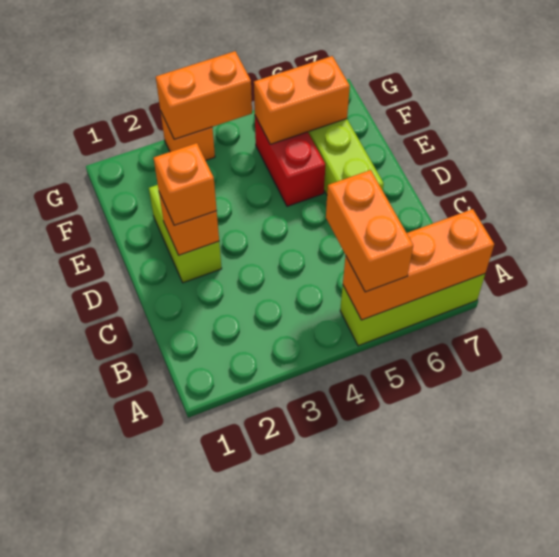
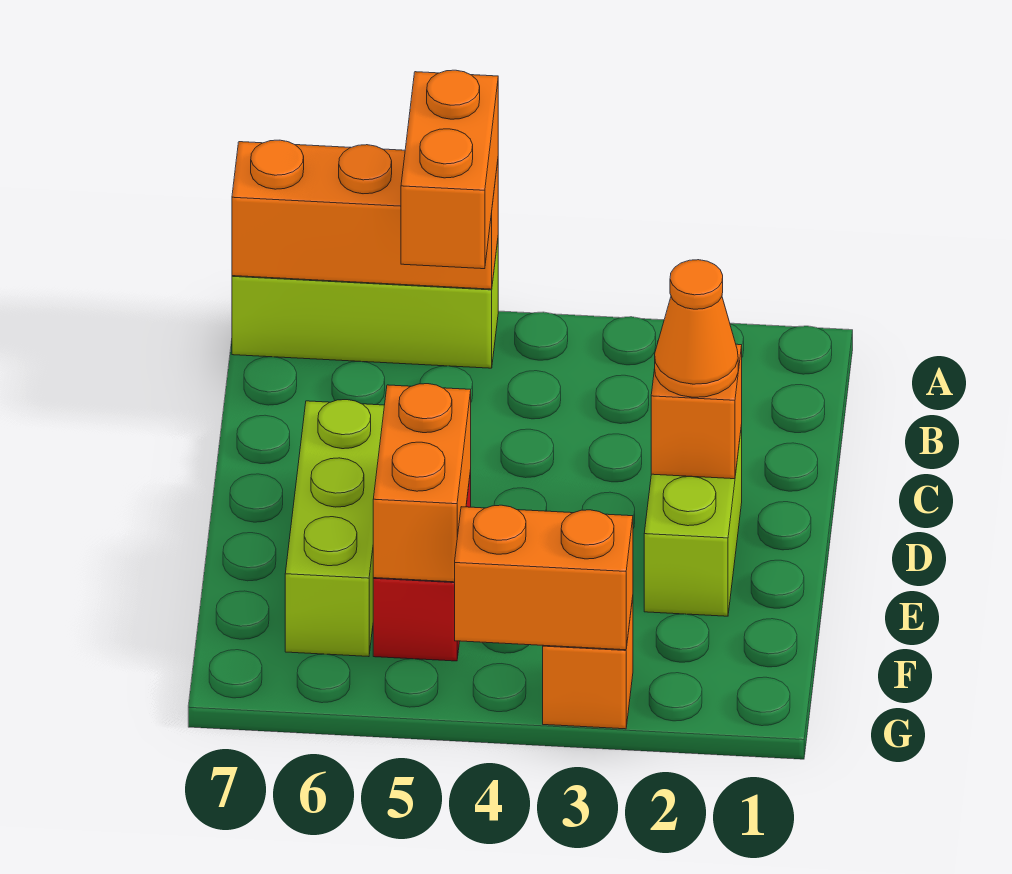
orange 1x1 brick [154,143,217,225] -> orange 1x1 cone [655,260,738,397]
orange 1x2 brick [254,56,350,144] -> orange 1x2 brick turned to [373,384,471,582]

